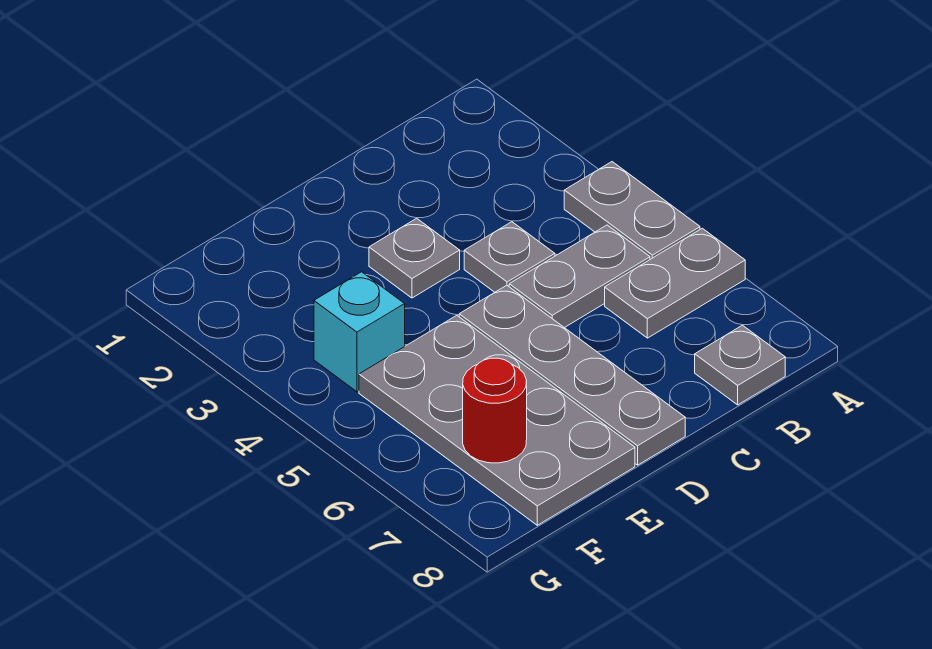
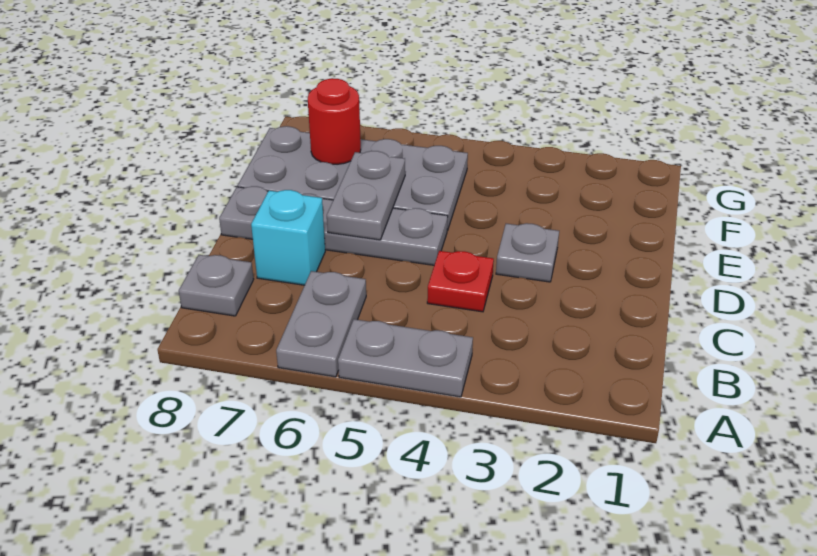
grey 1x2 plate [509,225,650,328] -> grey 1x2 plate moved to [327,151,405,240]
grey 1x1 plate [464,222,555,292] -> red 1x1 plate [427,251,494,312]
cyan 1x1 brick [314,272,405,392] -> cyan 1x1 brick moved to [251,190,325,285]

